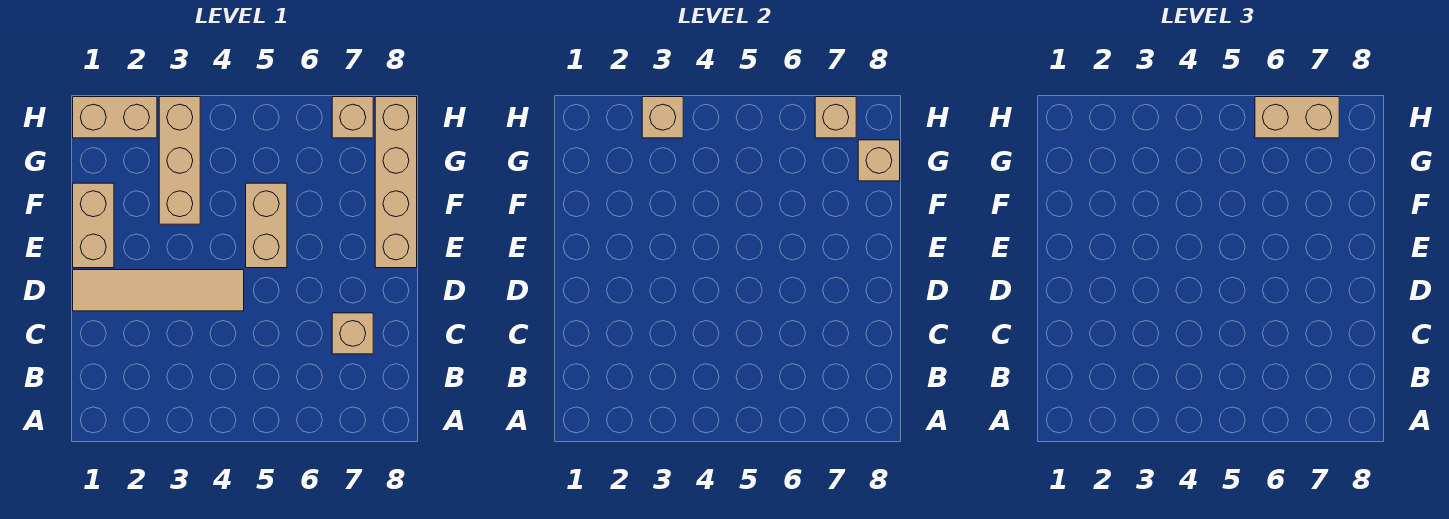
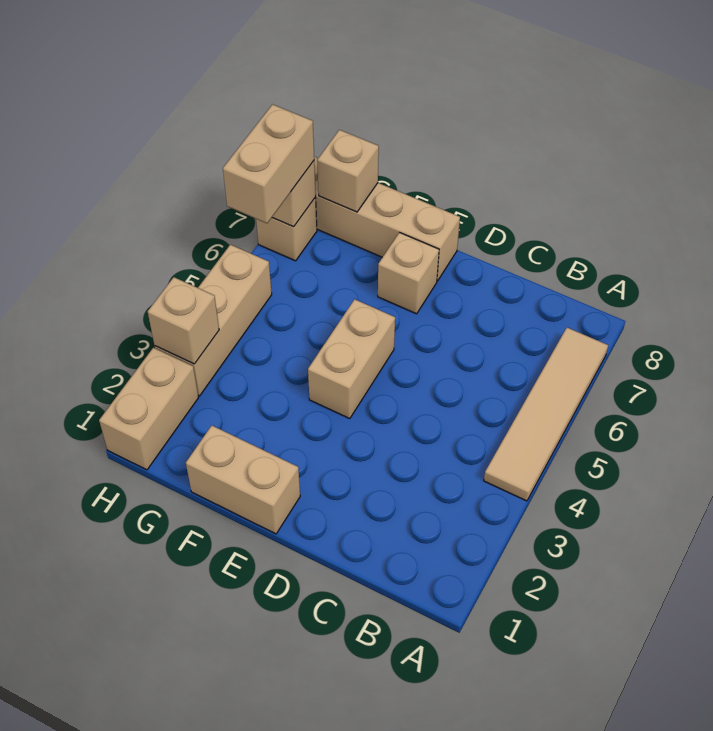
tan 1x1 brick [332,313,373,354] -> tan 1x1 brick moved to [378,233,439,314]
tan 1x4 tile [73,270,244,311] -> tan 1x4 tile moved to [484,328,608,501]
tan 1x2 brick [246,183,287,268] -> tan 1x2 brick turned to [308,299,395,419]
tan 1x3 brick [159,97,200,224] -> tan 1x3 brick turned to [155,245,272,396]

